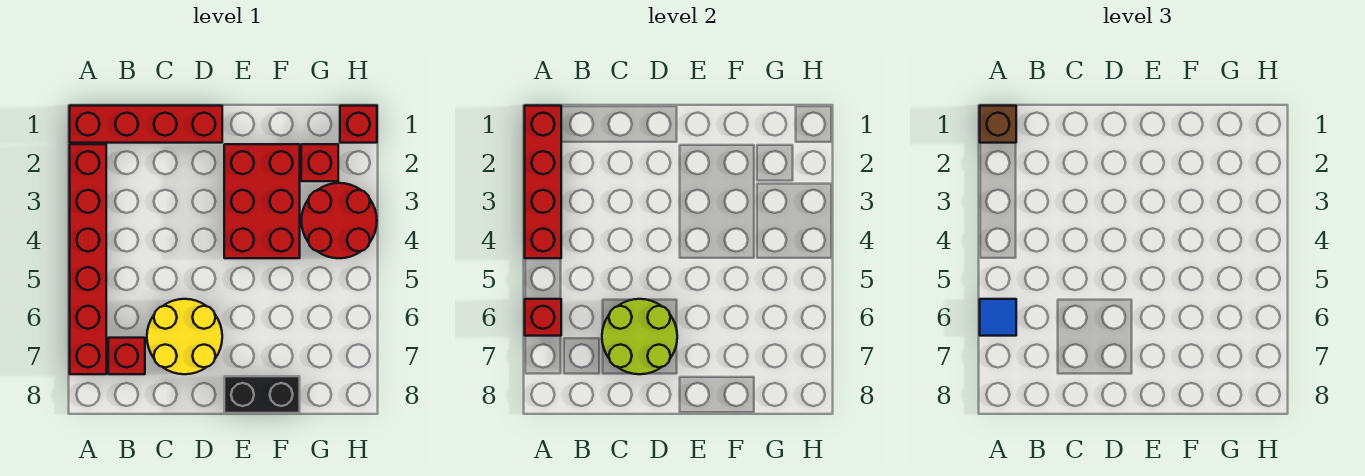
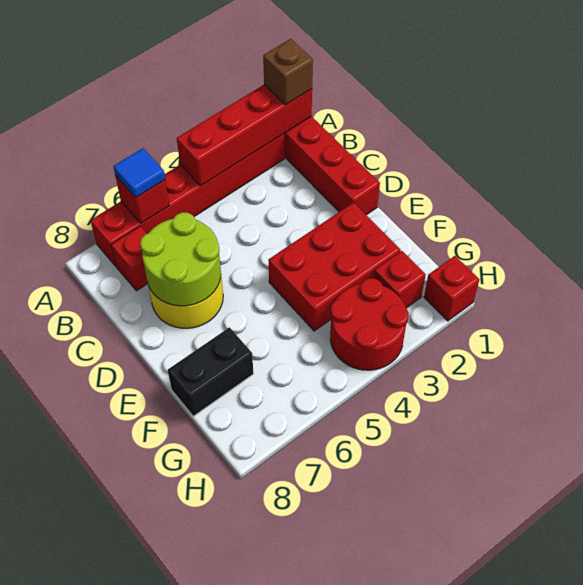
black 1x2 brick [224,376,300,413] -> black 1x2 brick turned to [168,327,253,416]

